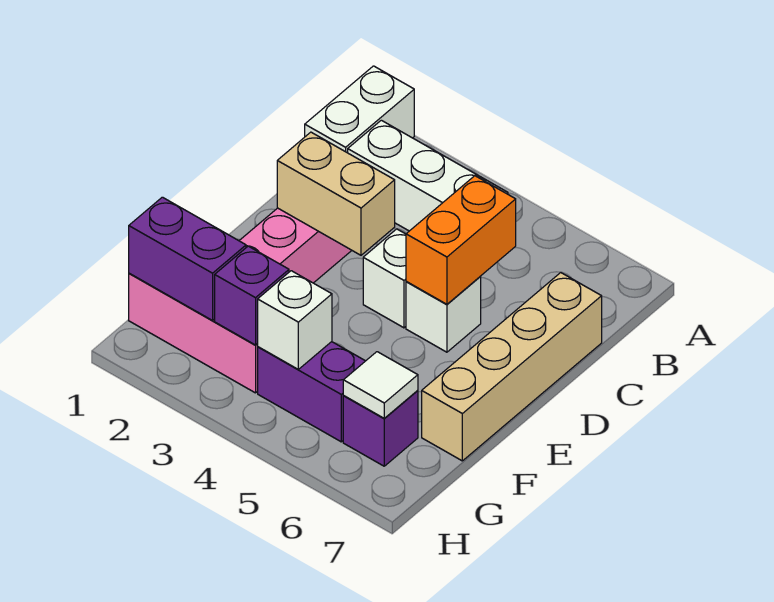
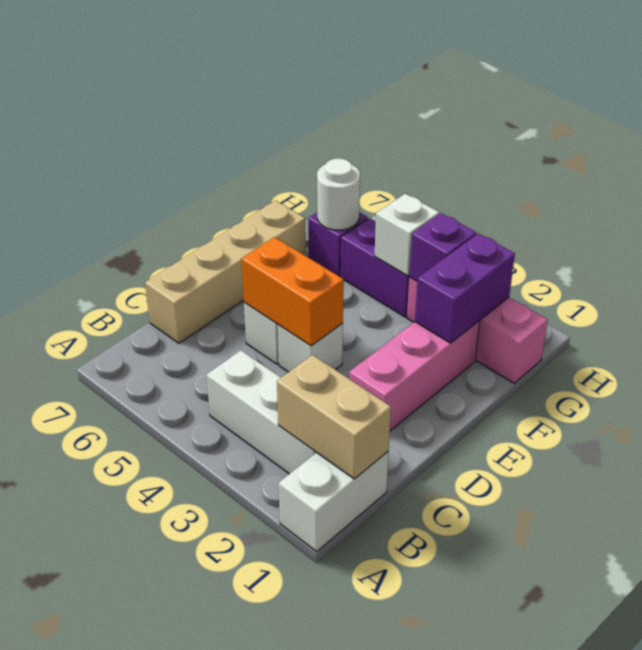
orange 1x2 brick [406,176,516,304] -> orange 1x2 brick turned to [242,237,344,346]
tan 1x2 brick [277,132,395,255] -> tan 1x2 brick moved to [277,355,391,479]
purple 1x2 brick [129,197,246,320] -> purple 1x2 brick turned to [415,233,515,343]
white 1x1 tile [343,352,418,418] -> white 1x1 round brick [317,158,360,230]

